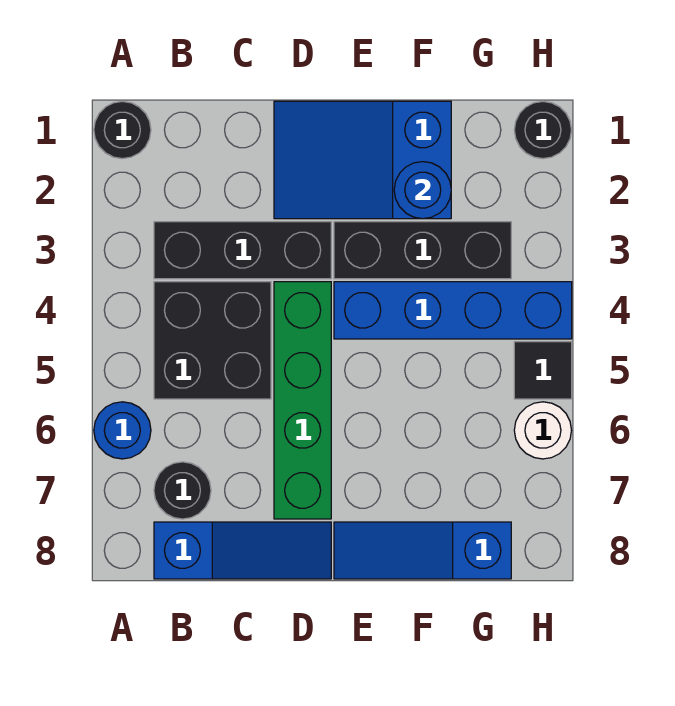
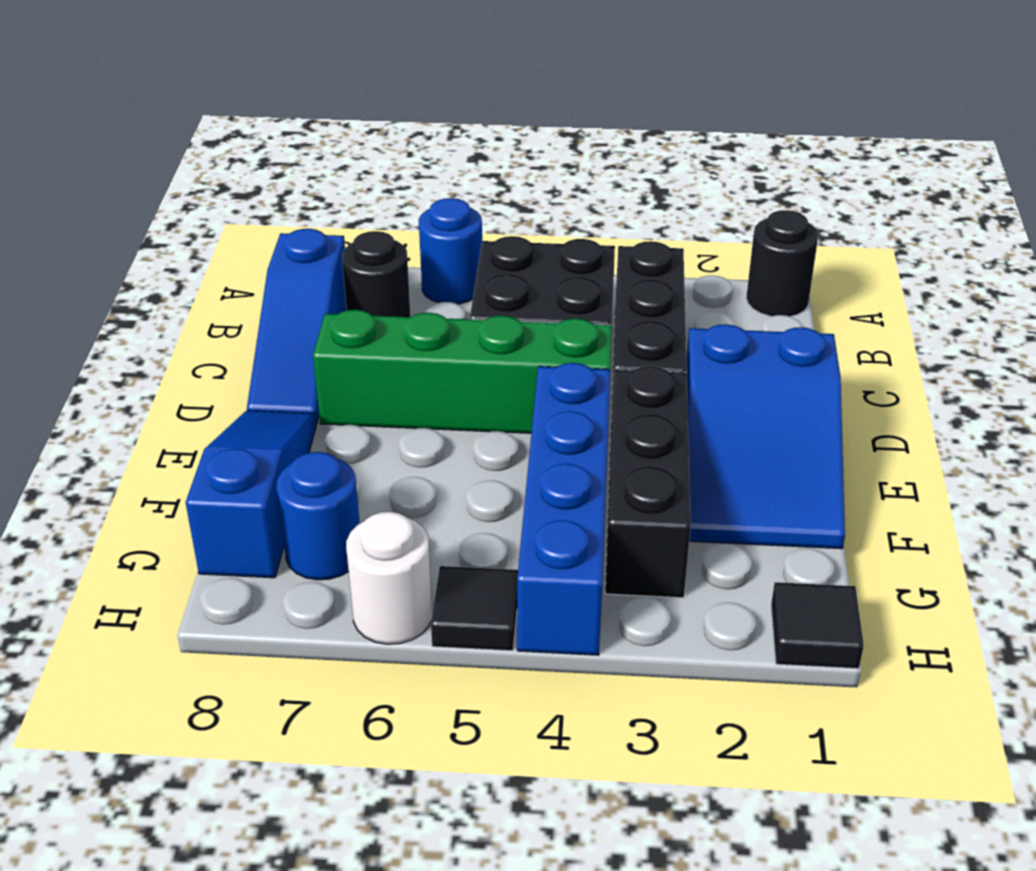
blue 2x3 slope [274,101,451,219] -> blue 2x3 slope turned to [686,324,845,549]
blue 1x1 round brick [394,162,451,219] -> blue 1x1 round brick moved to [276,452,360,580]
black 1x1 round brick [514,101,571,159] -> black 1x1 tile [771,582,864,669]

